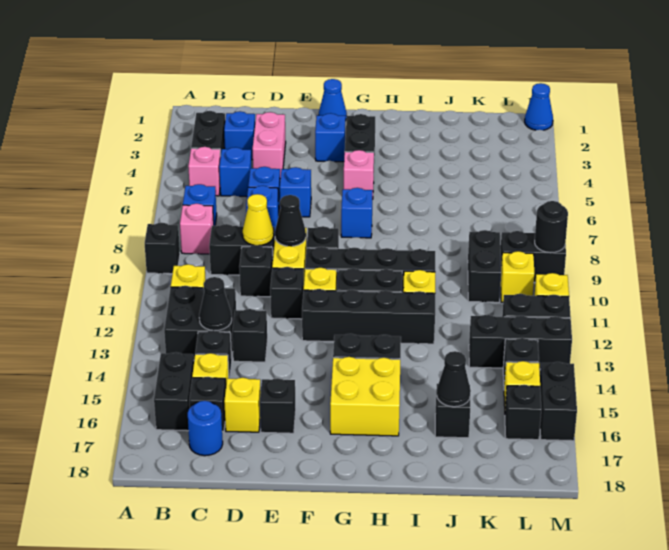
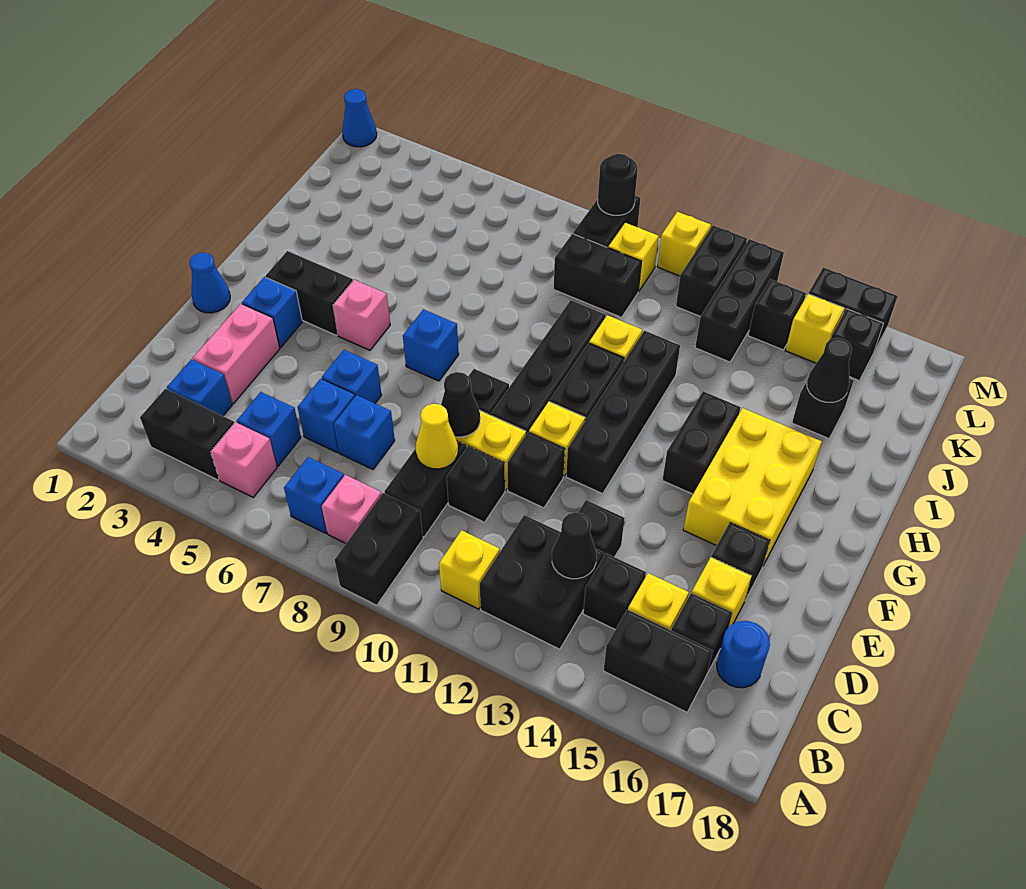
black 1x1 brick [145,223,180,274] -> black 1x2 brick [335,493,423,605]
pink 1x2 brick [253,112,286,179] -> pink 1x2 brick turned to [193,304,280,403]
yellow 2x2 brick [330,357,400,436] -> yellow 2x3 brick [683,408,822,565]

